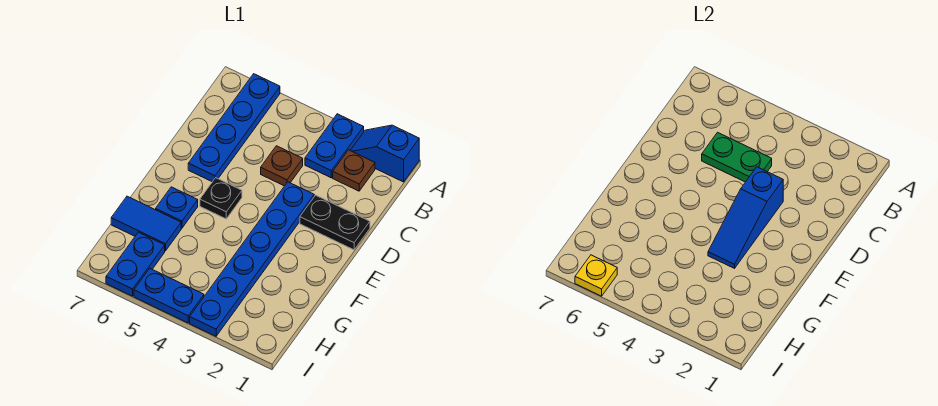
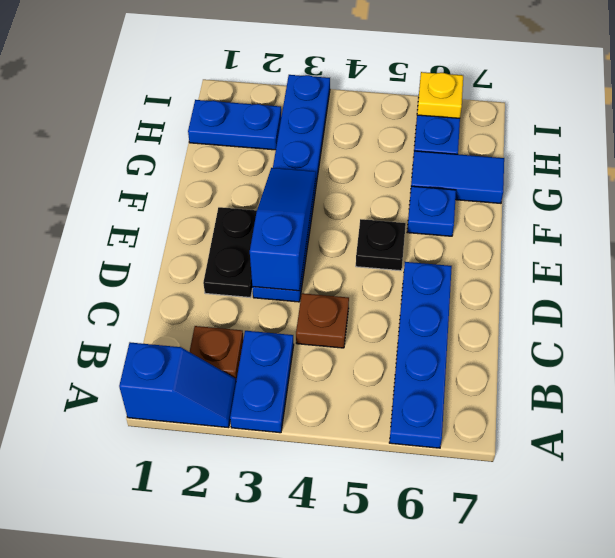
green 1x2 plate [702,132,772,182] -> none
black 1x2 plate [300,195,370,250] -> black 1x2 plate turned to [203,207,257,298]
blue 1x2 plate [134,269,204,323] -> blue 1x2 plate moved to [188,100,281,150]

